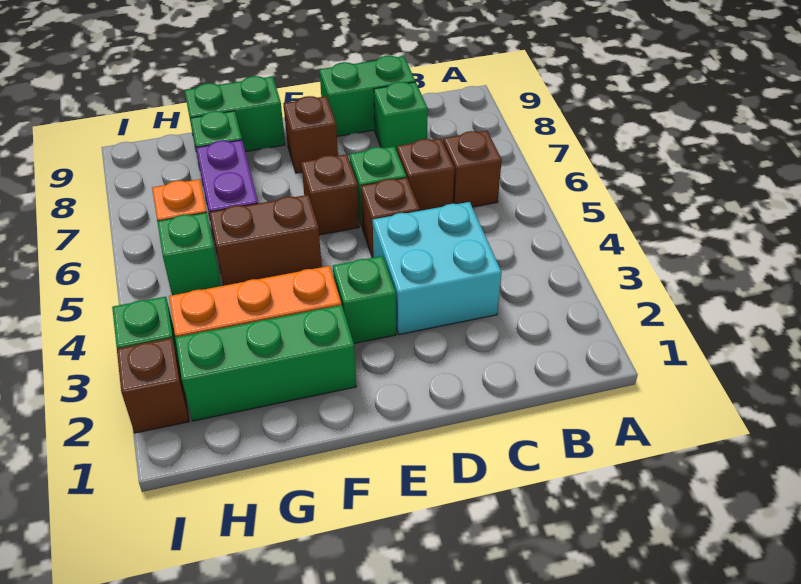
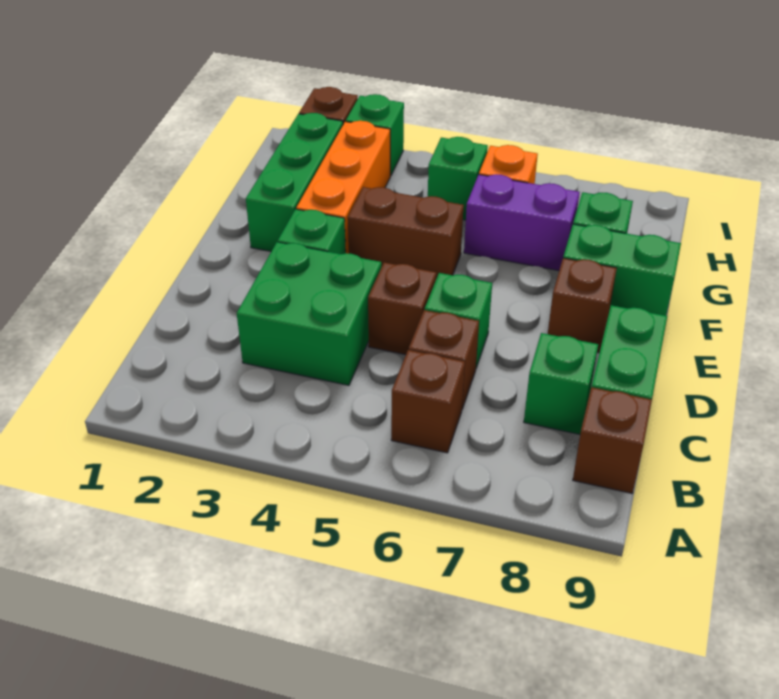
cyan 2x2 brick [373,202,502,334] -> green 2x2 brick [237,242,381,385]
brown 1x1 brick [301,154,359,235] -> brown 1x1 brick moved to [573,387,652,493]
brown 1x2 brick [209,195,322,286] -> brown 1x2 brick turned to [348,187,464,279]
green 1x2 brick [185,76,285,152] -> green 1x2 brick turned to [563,224,681,316]

